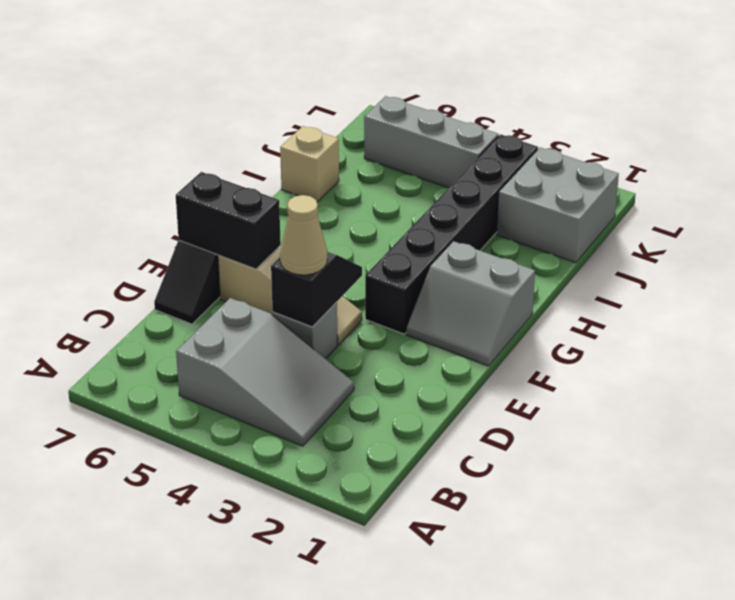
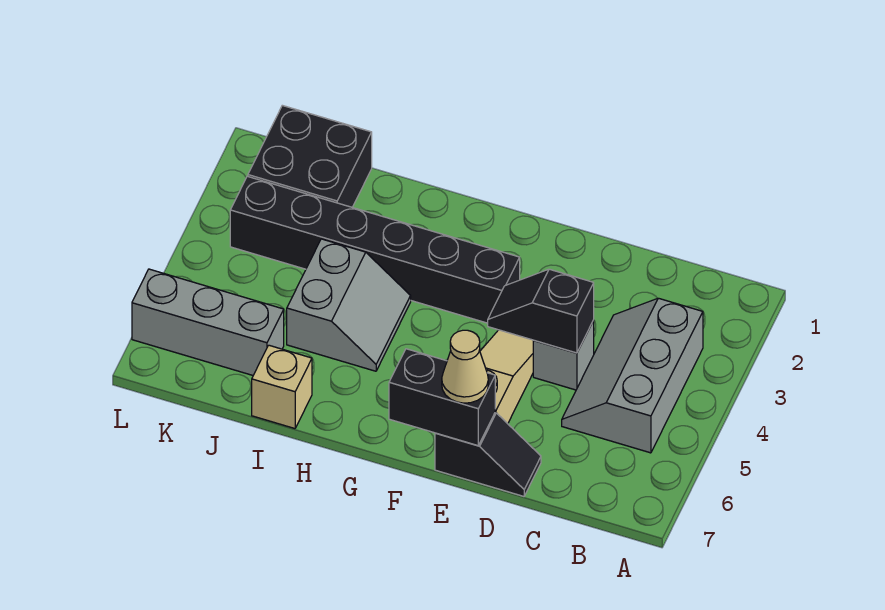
grey 2x3 slope [176,298,354,446] -> grey 2x3 slope turned to [562,298,703,453]
tan 1x1 cone [280,195,327,275] -> tan 1x1 cone moved to [442,330,488,403]
black 1x2 brick [176,172,281,269] -> black 1x2 brick turned to [389,349,495,445]
grey 2x2 slope [406,241,535,366] -> grey 2x2 slope moved to [287,239,411,371]
grey 2x2 brick [497,147,619,263] -> black 2x2 brick [248,105,372,207]
grey 1x3 brick [364,96,498,188] -> grey 1x3 brick turned to [132,269,284,375]

